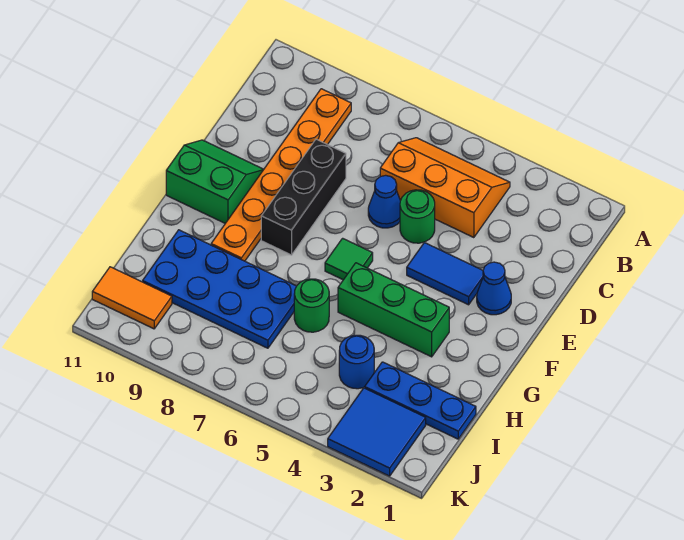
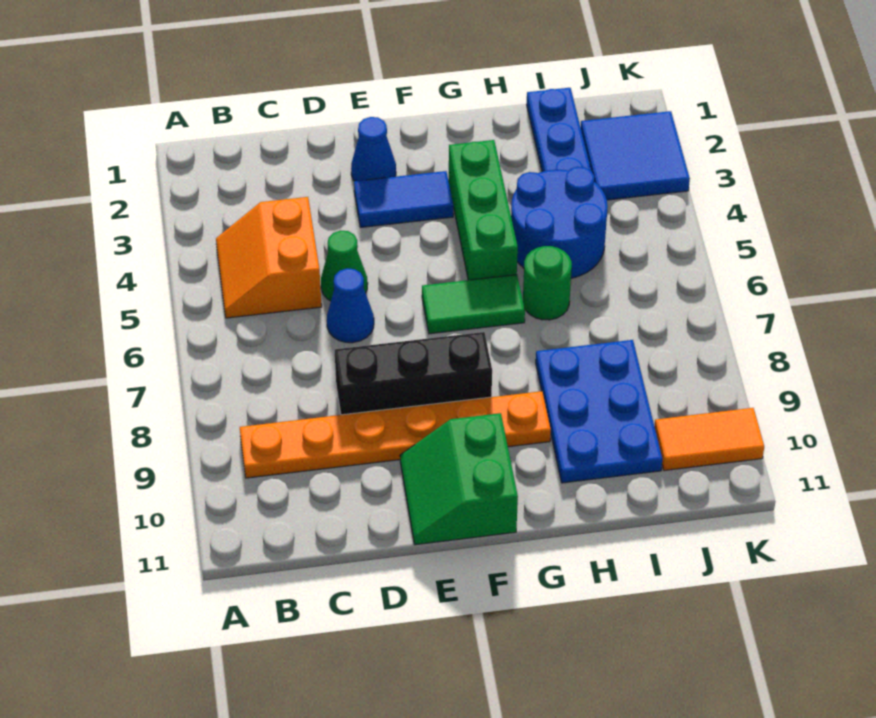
orange 2x3 slope [380,138,510,238] -> orange 2x2 slope [216,197,322,318]
green 1x1 round brick [400,190,435,243] -> green 1x1 cone [321,230,368,301]
blue 1x2 tile [407,243,483,305] -> blue 1x2 tile turned to [354,171,453,227]
green 1x1 tile [325,238,373,280] -> green 1x2 tile [422,275,525,334]
blue 2x4 plate [143,230,296,348] -> blue 2x3 plate [536,340,662,483]
blue 1x1 round brick [339,335,374,389] -> blue 2x2 round brick [511,167,608,278]
orange 1x2 tile [92,267,172,329] -> orange 1x2 tile turned to [654,408,764,471]

